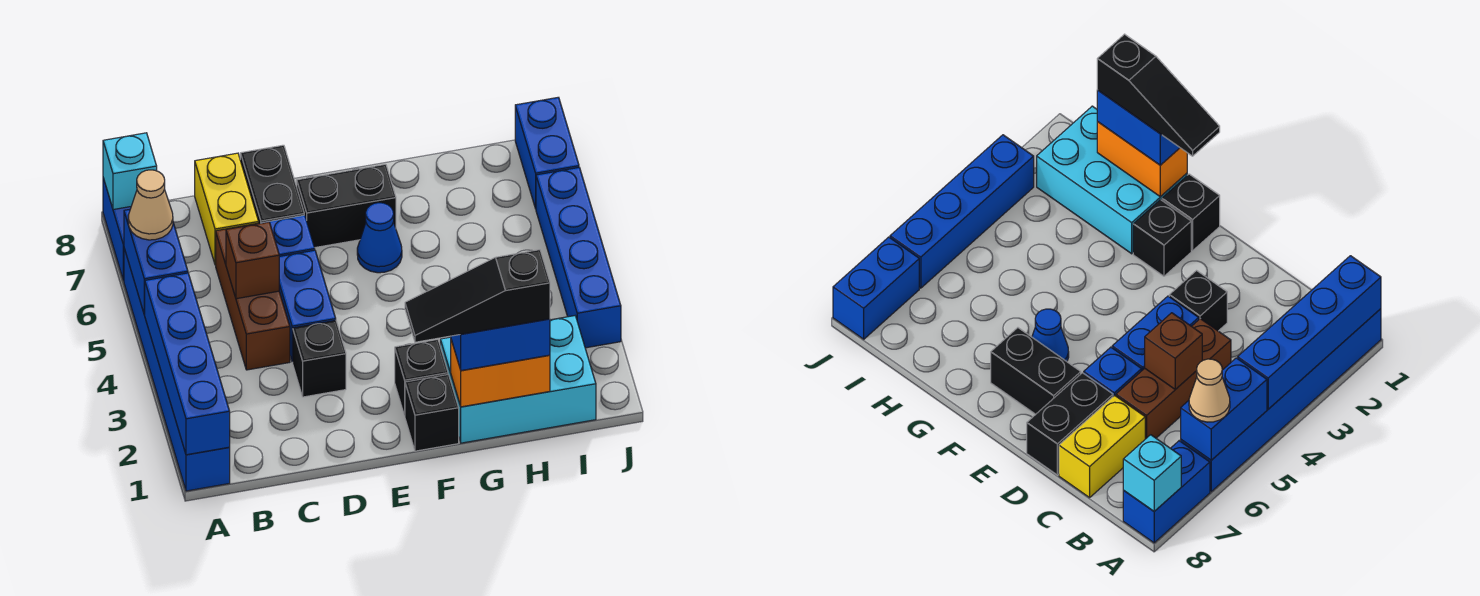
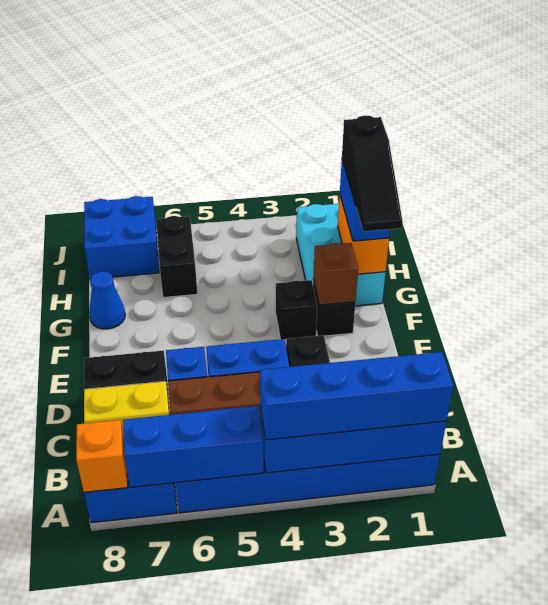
blue 1x2 brick [124,209,188,314] -> blue 1x3 brick [123,406,264,487]
tan 1x1 cone [128,170,173,240] -> none
cyan 1x1 brick [103,133,157,210] -> orange 1x1 brick [76,420,128,492]
brown 1x1 brick [226,222,279,299] -> brown 1x1 brick moved to [313,243,358,305]
black 1x2 brick [297,164,396,248] -> black 1x2 brick moved to [156,216,197,298]
black 1x1 brick [405,375,459,451] -> black 1x1 brick moved to [276,280,317,340]
blue 1x1 cone [357,203,402,273] -> blue 1x1 cone moved to [89,271,125,329]
blue 1x4 brick [536,168,621,348] -> blue 1x4 brick moved to [260,352,453,440]
blue 1x2 brick [515,97,579,209] -> blue 2x2 brick [84,196,159,279]

